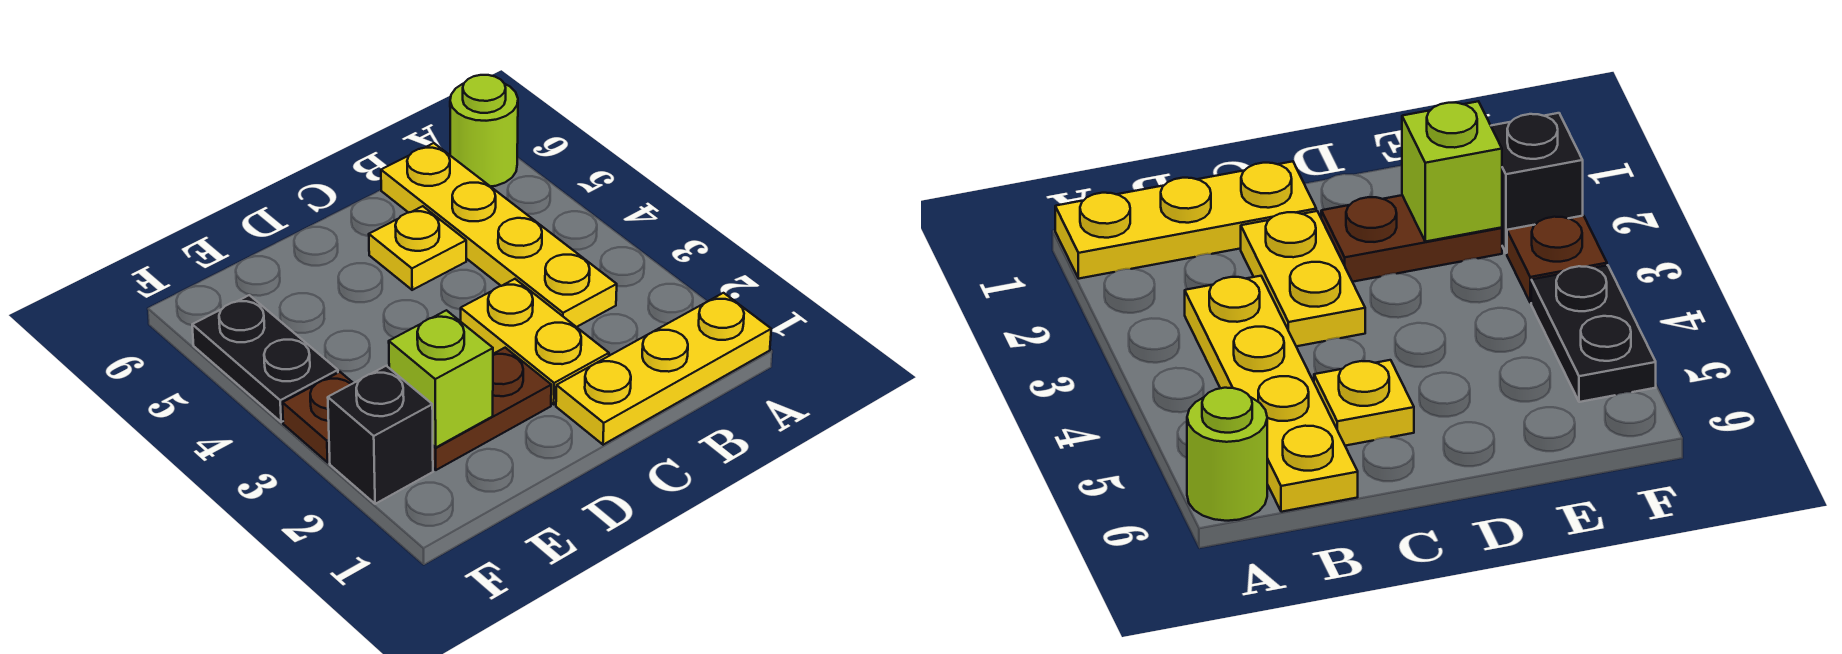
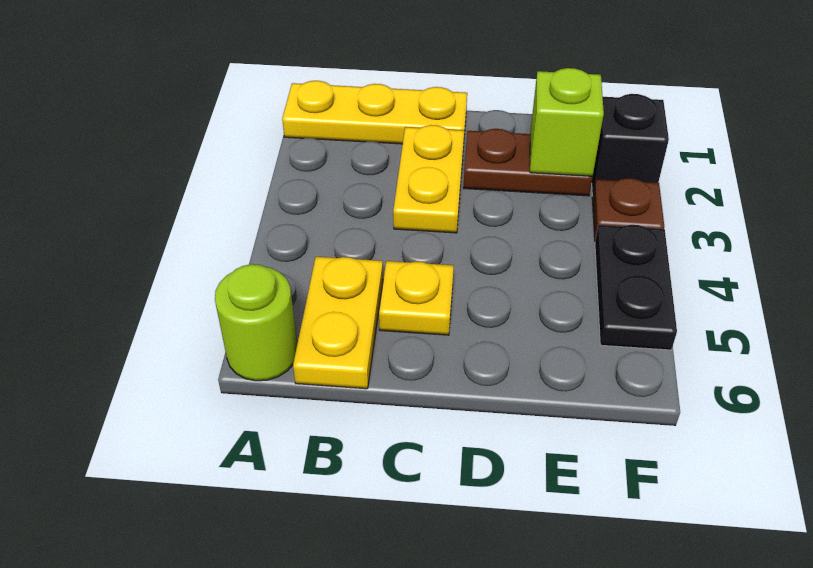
yellow 1x4 plate [381,143,617,327] -> yellow 1x2 plate [293,257,383,389]

